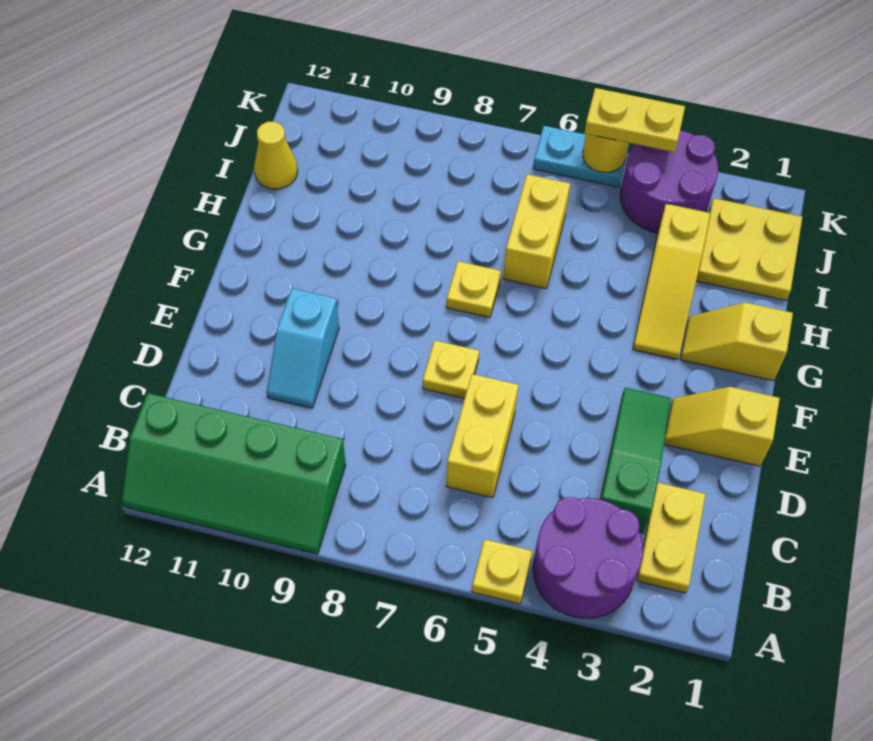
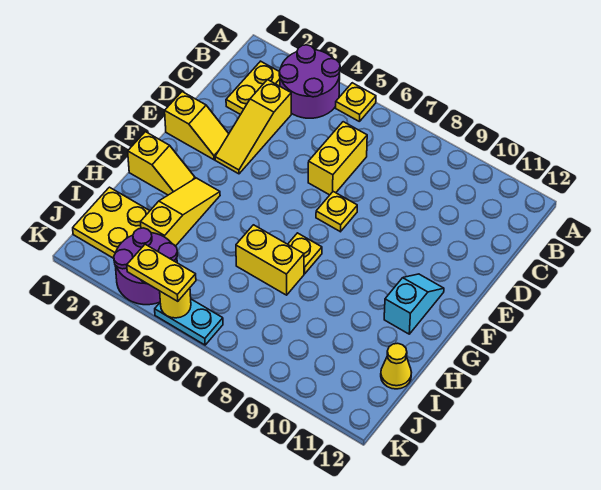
green 2x4 slope [122,393,346,554] -> none
green 1x3 slope [600,388,671,533] -> yellow 1x3 slope [215,80,291,174]
cyan 1x2 slope [267,288,339,408] -> cyan 1x2 slope moved to [384,274,444,334]
yellow 1x2 brick [503,174,570,289] -> yellow 1x2 brick turned to [236,225,304,295]

